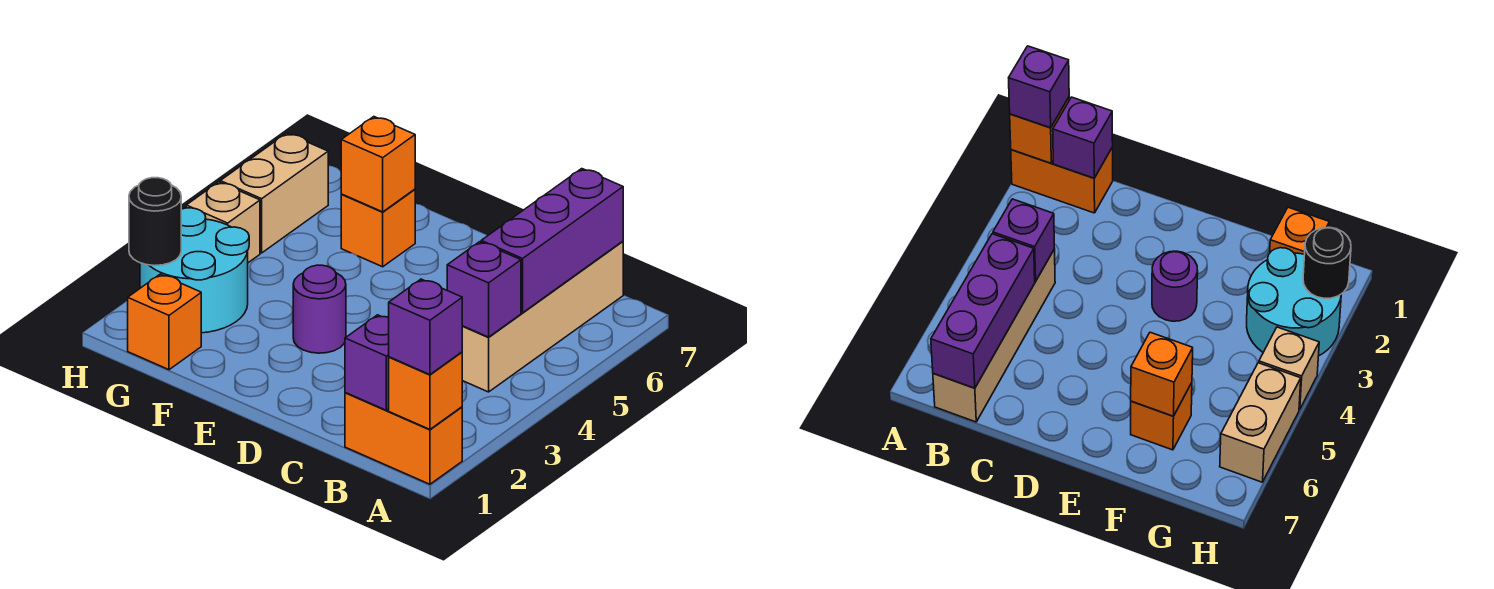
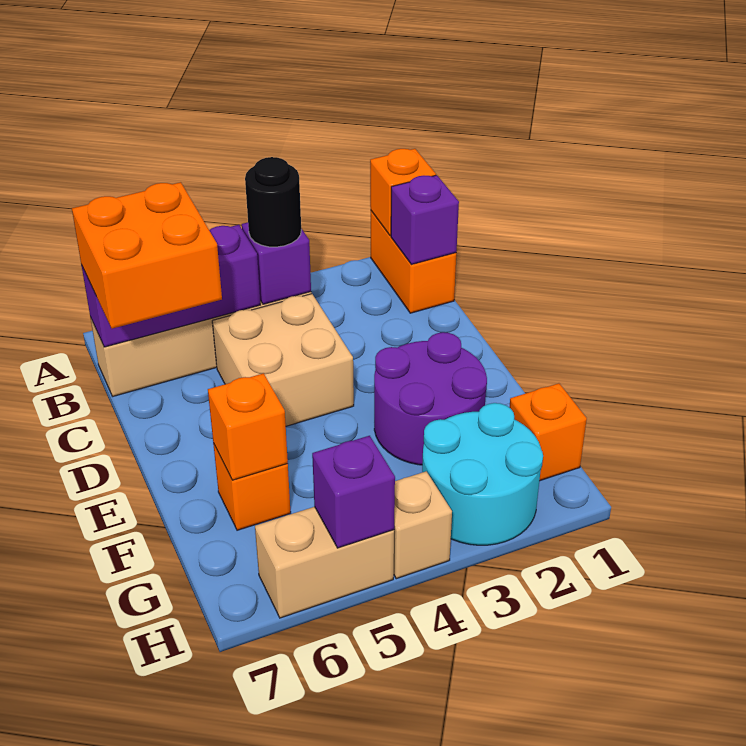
purple 1x1 brick [389,279,462,375] -> purple 1x1 brick moved to [312,436,395,548]
none -> orange 2x2 brick [72,182,222,329]
none -> tan 2x2 brick [212,294,354,426]
purple 1x1 round brick [293,265,346,353] -> purple 2x2 round brick [374,332,487,465]
black 1x1 round brick [129,178,181,266] -> black 1x1 round brick moved to [245,157,301,247]

